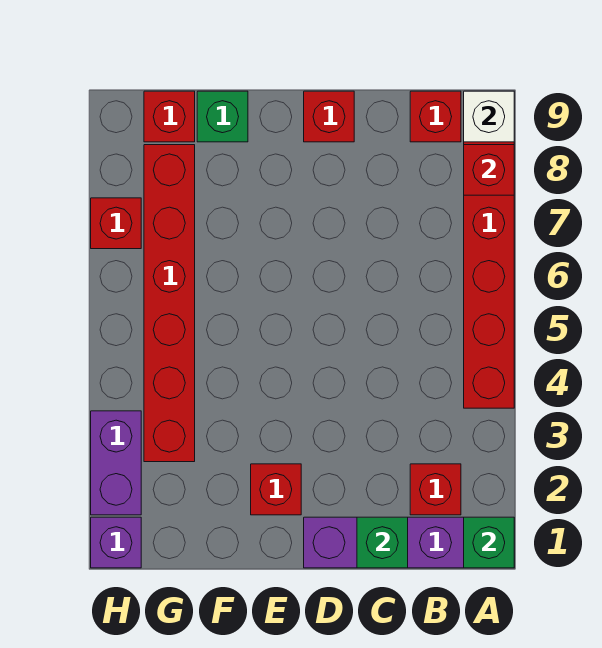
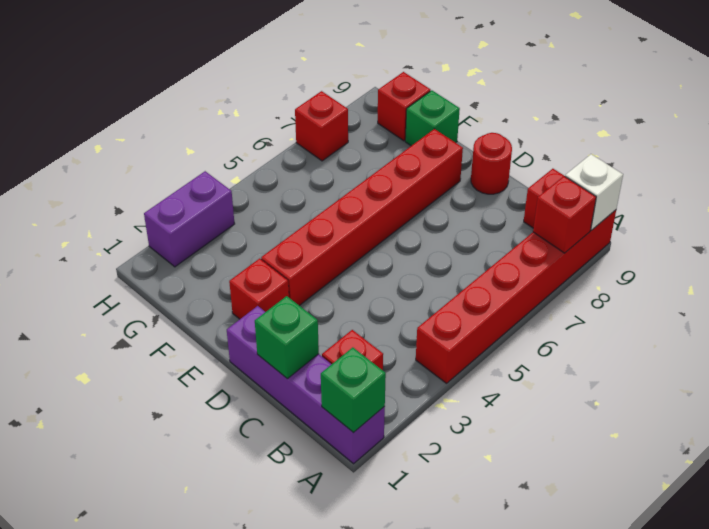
red 1x1 brick [304,91,354,142] -> red 1x1 round brick [471,133,512,194]
red 1x6 brick [144,145,195,462] -> red 1x6 brick moved to [261,129,463,306]
purple 1x1 brick [91,517,141,568] -> none

